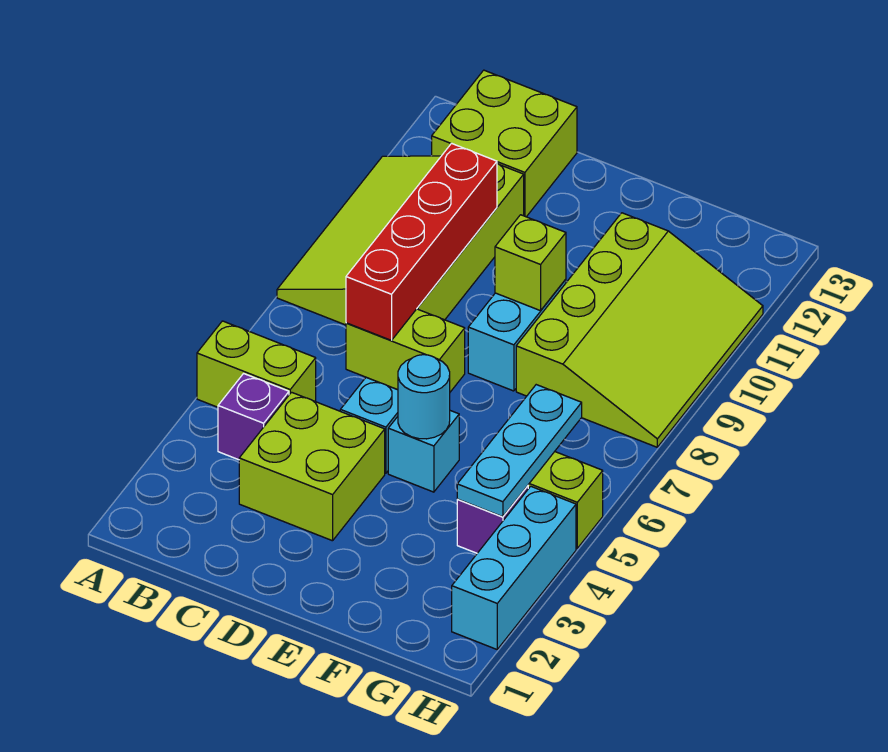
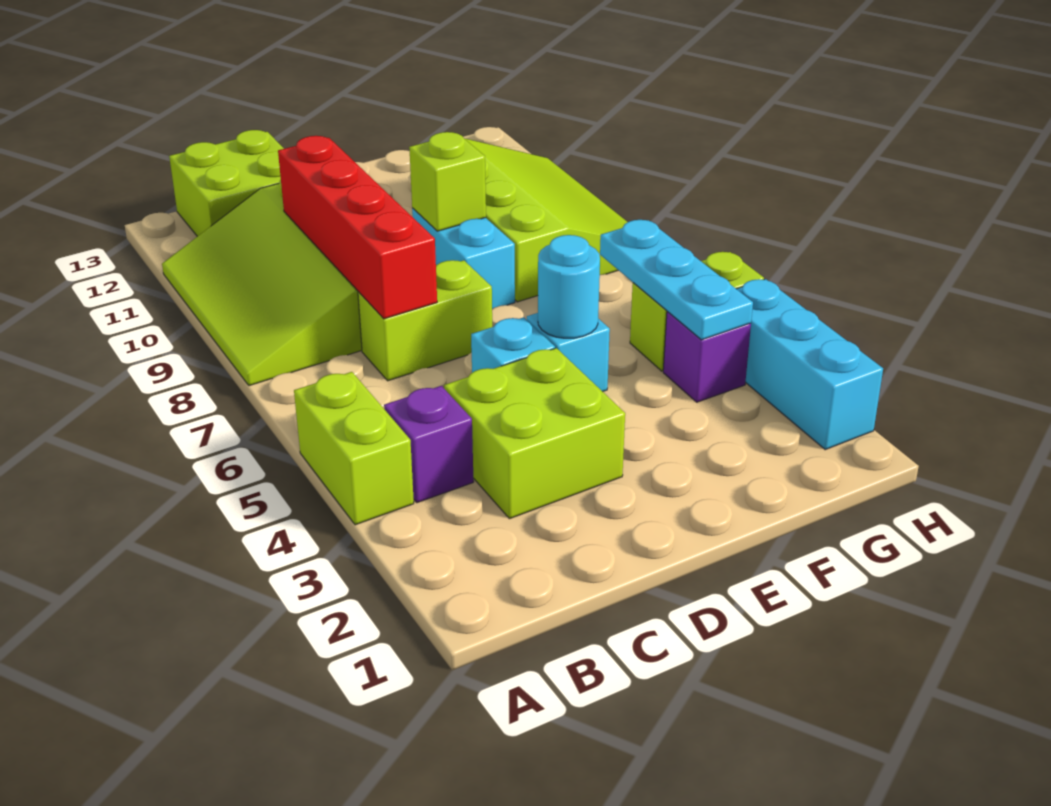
lime 1x2 brick [197,321,316,407] -> lime 1x2 brick turned to [294,372,414,525]

